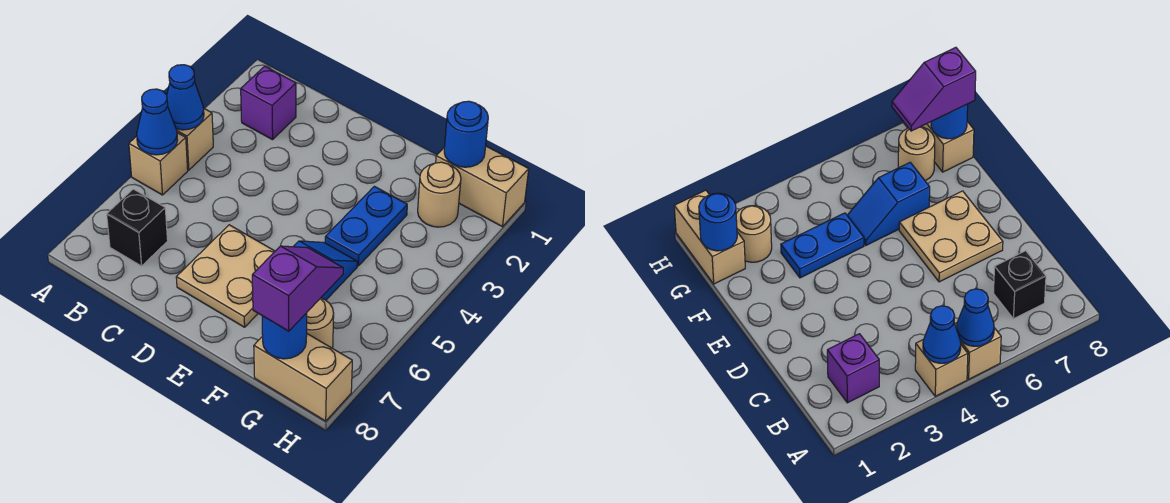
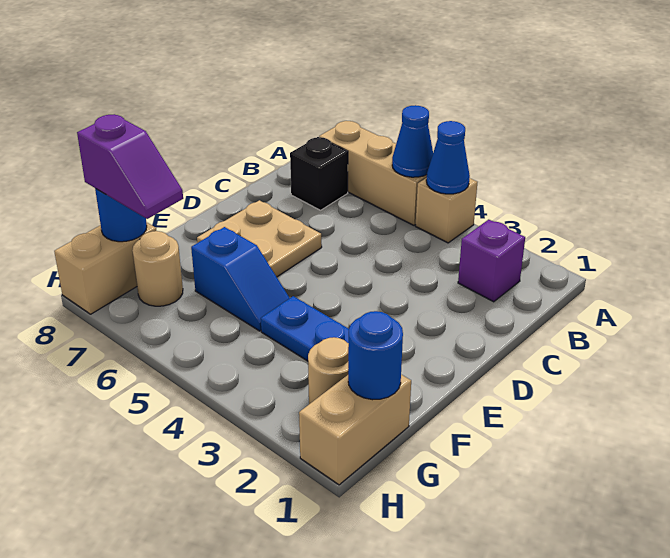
tan 1x1 brick [129,133,188,195] -> tan 1x3 brick [319,121,427,225]

